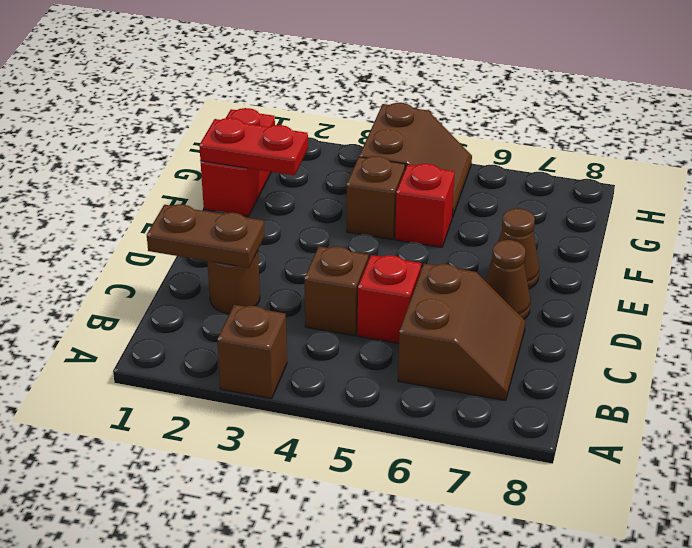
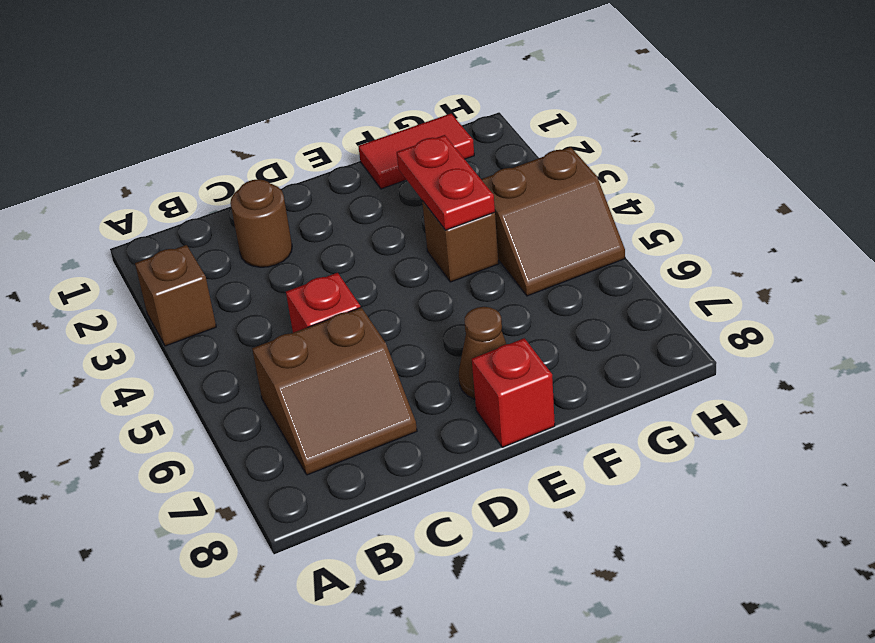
brown 1x2 plate [147,204,264,268] -> none
brown 1x1 brick [304,247,368,336] -> none
brown 1x1 cone [486,240,530,319] -> none
red 1x2 brick [201,108,275,216] -> red 1x2 tile [358,114,474,189]
red 1x2 plate [199,118,308,175] -> red 1x2 plate moved to [397,135,495,230]
red 1x1 brick [395,164,455,247] -> red 1x1 brick moved to [472,338,555,447]

